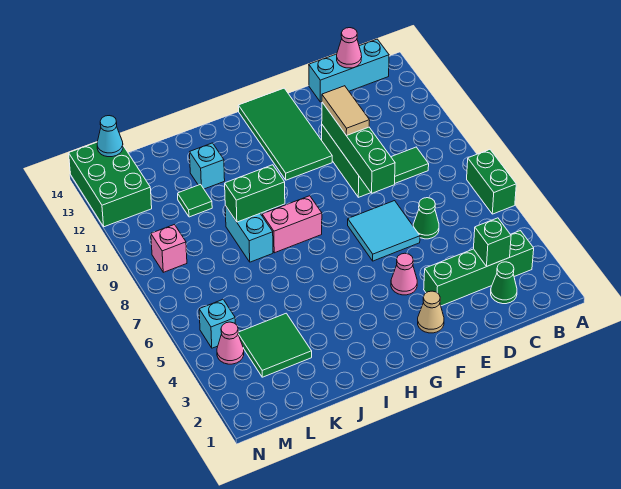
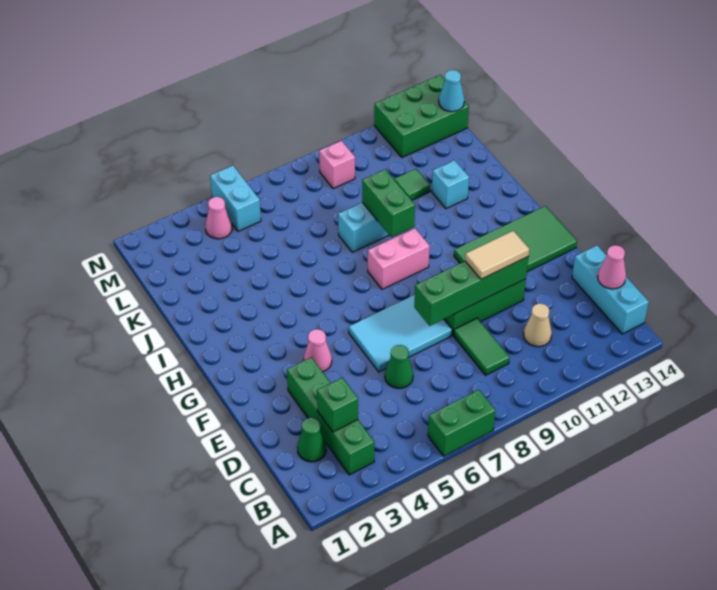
cyan 2x2 tile [348,201,420,261] -> cyan 2x3 tile [349,295,452,372]
tan 1x1 cone [418,291,444,333] -> tan 1x1 cone moved to [524,304,552,347]
pink 1x2 brick [262,196,322,253] -> pink 1x2 brick turned to [368,228,430,289]
green 2x2 tile [238,313,312,377] -> none
cyan 1x1 brick [199,300,235,348] -> cyan 1x2 brick [210,166,261,231]

